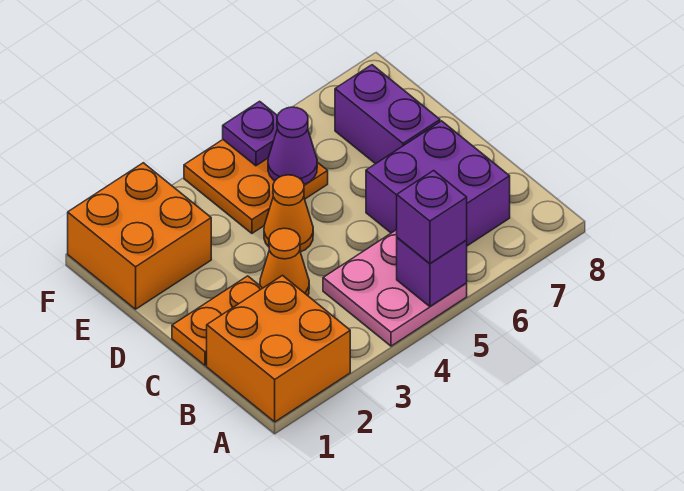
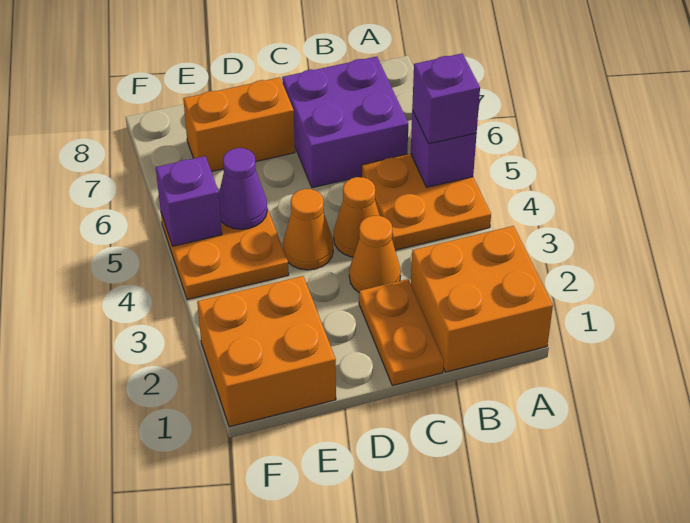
pink 2x2 plate [323,230,467,346] -> orange 2x2 plate [362,154,491,250]
none -> orange 1x1 cone [334,177,379,257]
purple 1x2 brick [335,65,440,164] -> orange 1x2 brick [183,77,295,172]
purple 1x1 plate [223,101,277,166] -> purple 1x1 brick [156,156,222,246]

